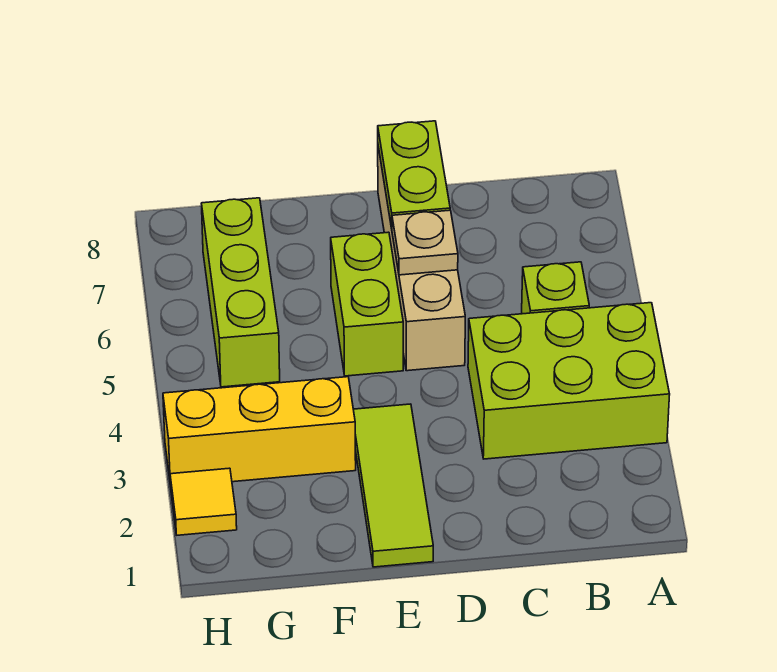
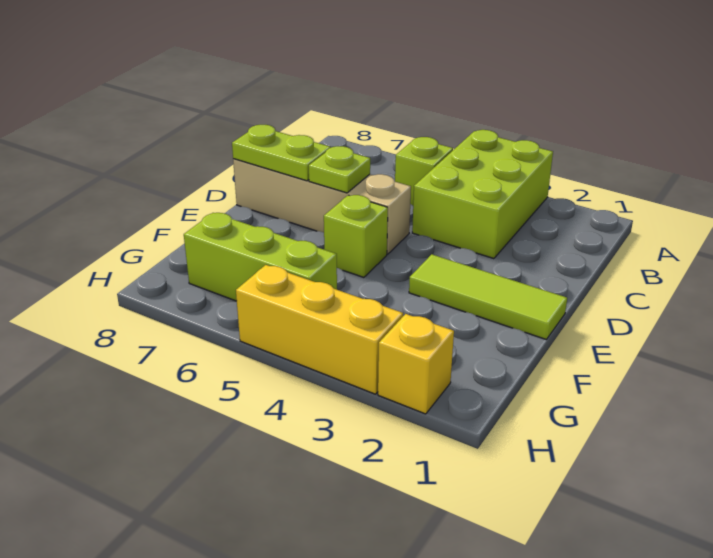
tan 1x1 plate [392,210,458,275] -> lime 1x1 plate [309,146,370,193]
lime 1x2 brick [331,232,403,376] -> lime 1x1 brick [324,195,388,277]
yellow 1x3 brick [163,377,356,486] -> yellow 1x3 brick turned to [236,265,403,394]
yellow 1x1 tile [170,468,237,535] -> yellow 1x1 brick [378,314,454,414]

